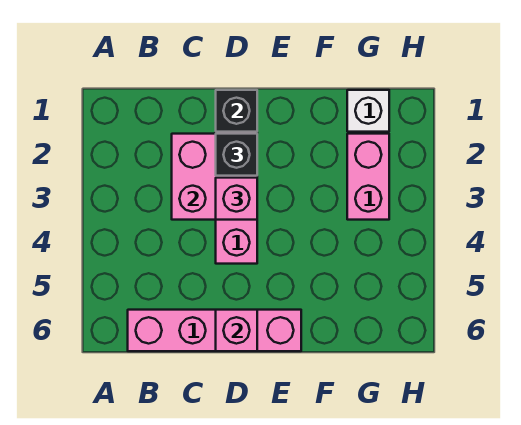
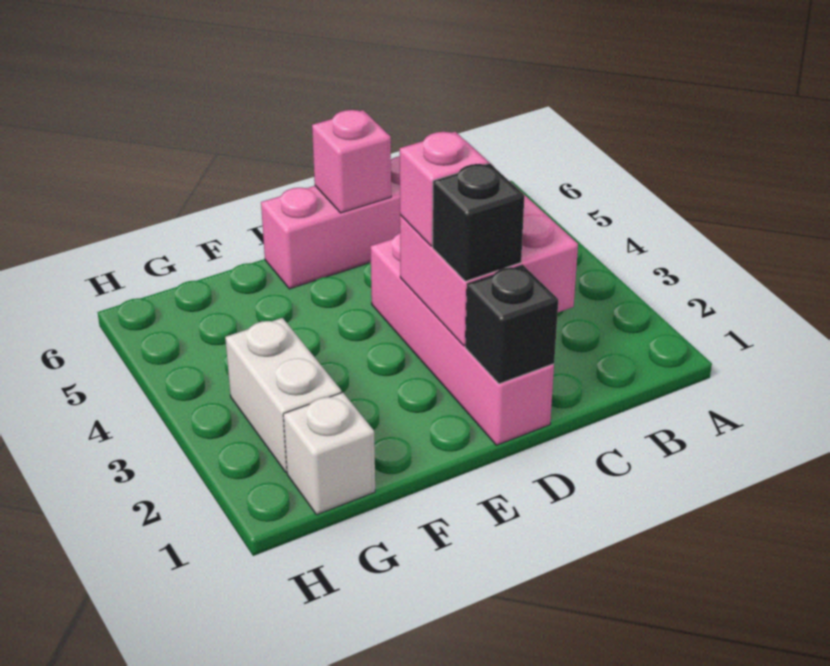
pink 1x2 brick [347,134,389,220] -> white 1x2 brick [225,318,342,473]

